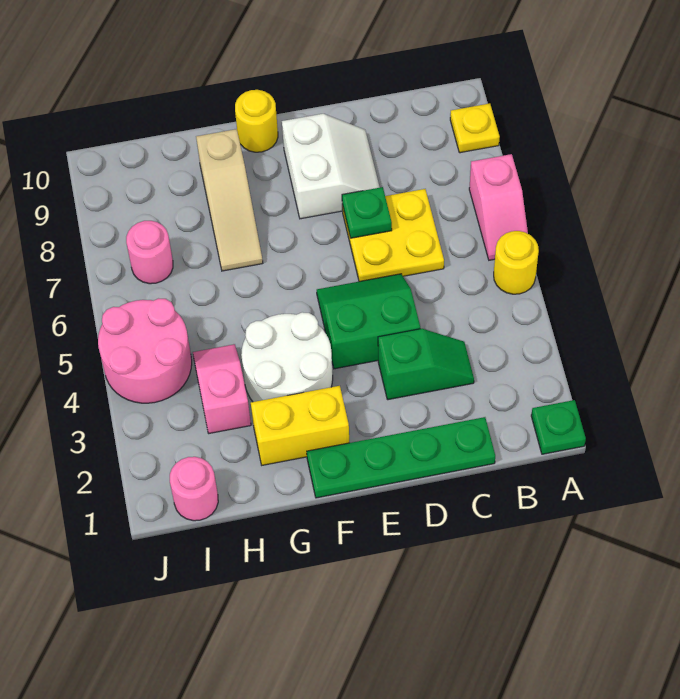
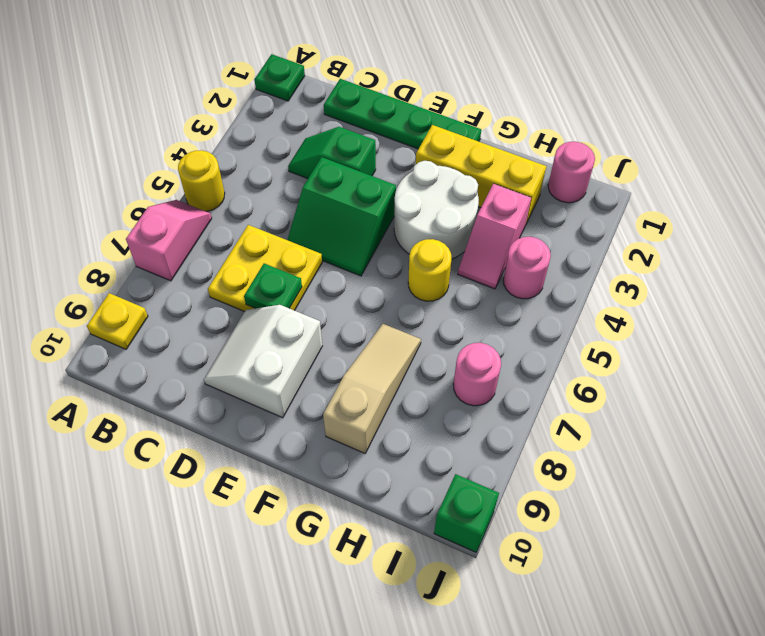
yellow 1x2 brick [251,386,349,465] -> yellow 1x3 brick [416,125,546,223]
yellow 1x1 round brick [235,90,278,152] -> yellow 1x1 round brick moved to [408,239,452,301]
pink 2x2 round brick [98,299,192,403] -> pink 1x1 round brick [503,237,551,299]
none -> green 1x1 brick [434,474,499,552]

